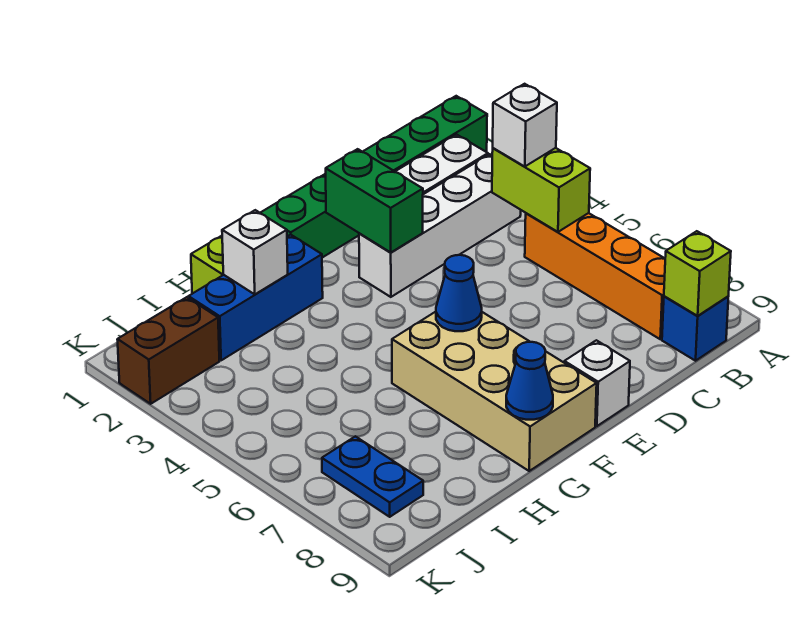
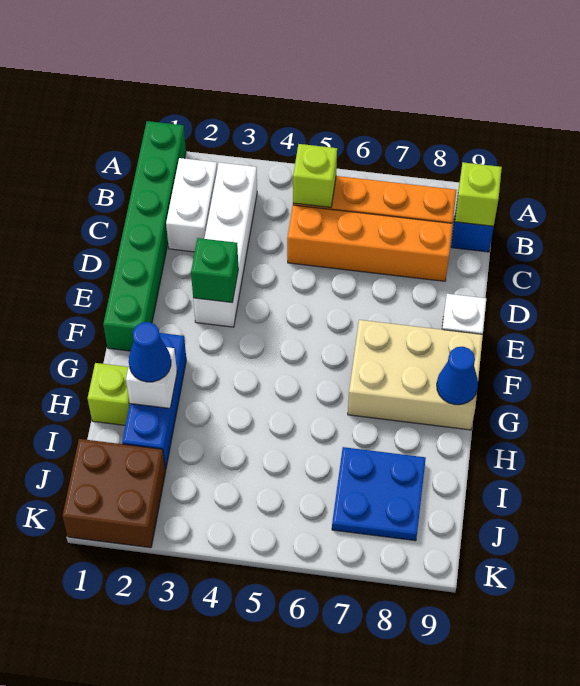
lime 1x2 brick [492,148,590,232] -> lime 1x1 brick [293,144,337,207]
white 1x1 brick [493,84,557,167] -> none
none -> orange 1x4 brick [287,205,453,281]
green 1x2 brick [326,149,423,253] -> green 1x1 brick [191,238,238,303]
tan 2x4 brick [392,312,597,471] -> tan 2x3 brick [348,320,483,430]
blue 1x1 cone [436,255,482,331] -> blue 1x1 cone moved to [129,322,171,382]
brown 1x2 brick [117,297,219,404] -> brown 2x2 brick [63,439,166,548]
blue 1x2 plate [322,436,423,517] -> blue 2x2 plate [332,447,426,541]

